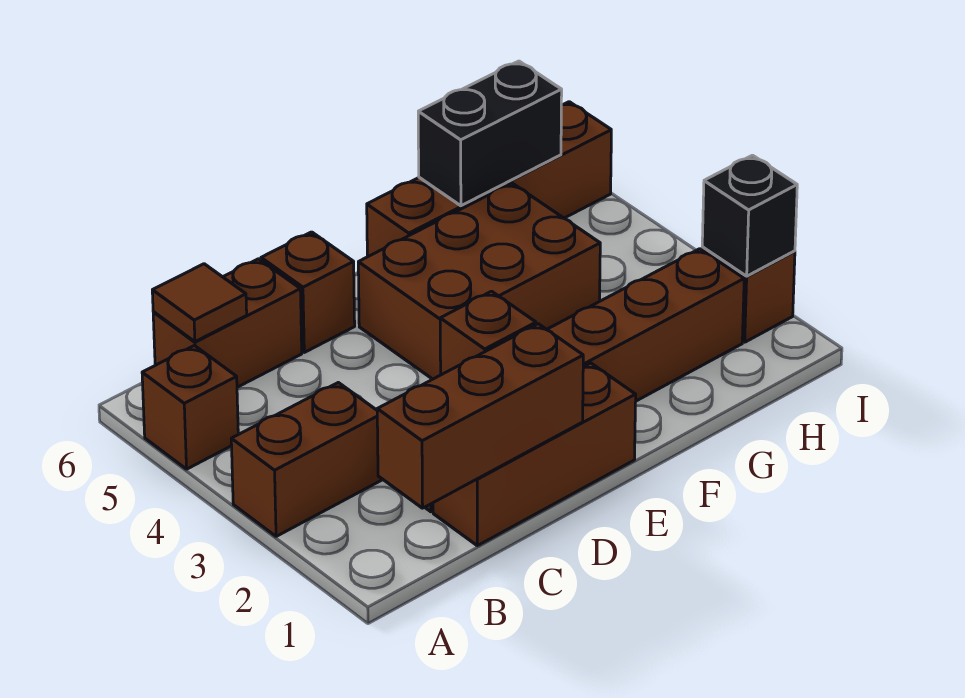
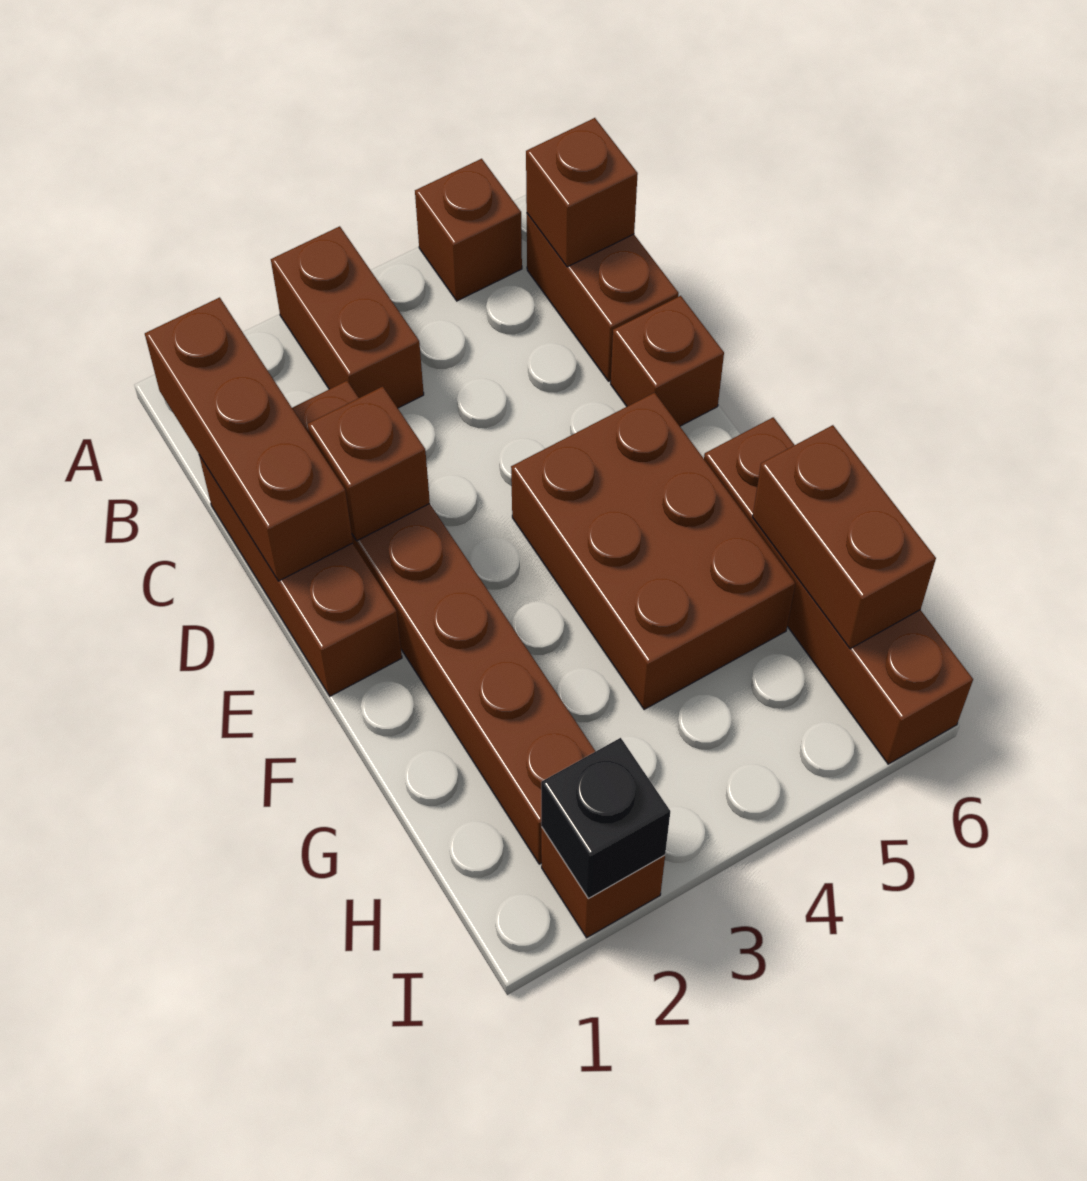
brown 1x1 tile [152,264,247,342] -> brown 1x1 brick [526,118,638,267]
black 1x2 brick [418,61,562,206] -> brown 1x2 brick [753,425,936,649]

